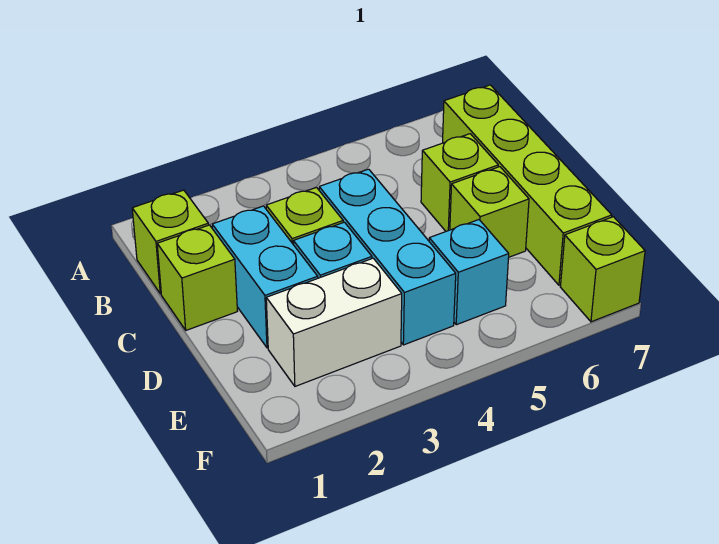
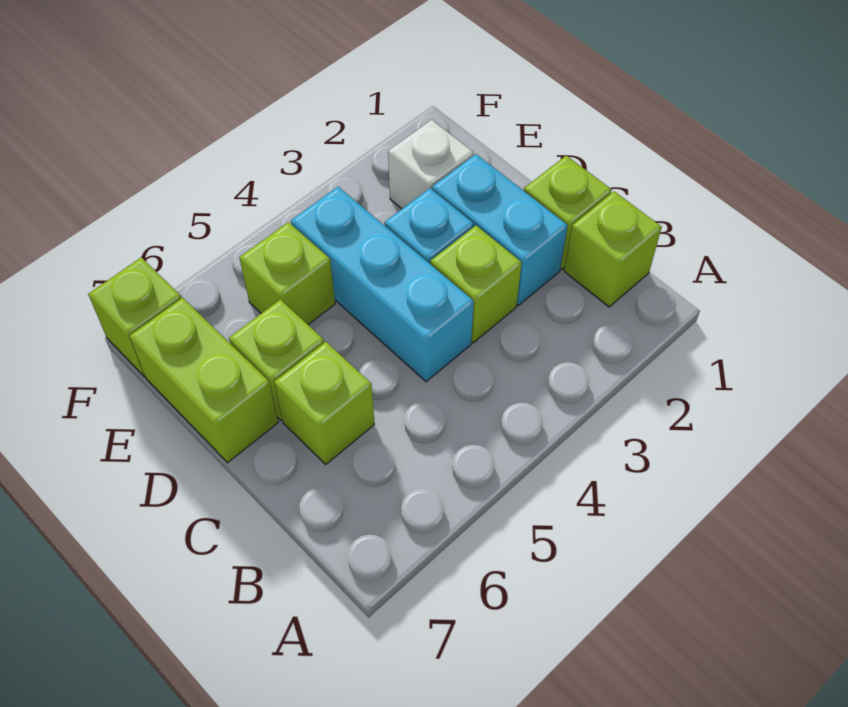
lime 1x4 brick [443,85,612,285] -> lime 1x2 brick [130,298,278,463]
white 1x2 brick [266,258,402,386] -> white 1x1 brick [388,120,474,209]
cyan 1x1 brick [429,220,509,325] -> lime 1x1 brick [239,222,335,325]

